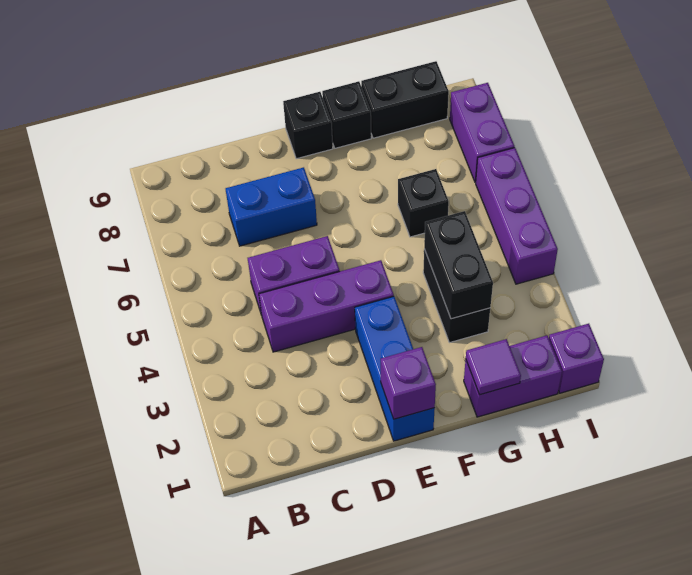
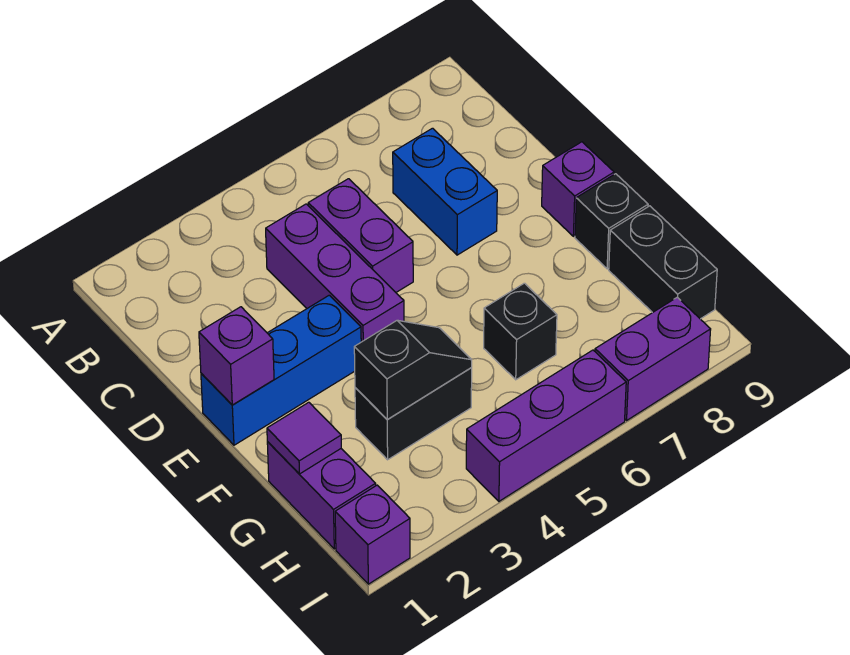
black 1x1 brick [283,92,333,159] -> purple 1x1 brick [542,142,614,236]
black 1x2 brick [424,211,493,319] -> black 1x2 slope [354,320,472,420]

